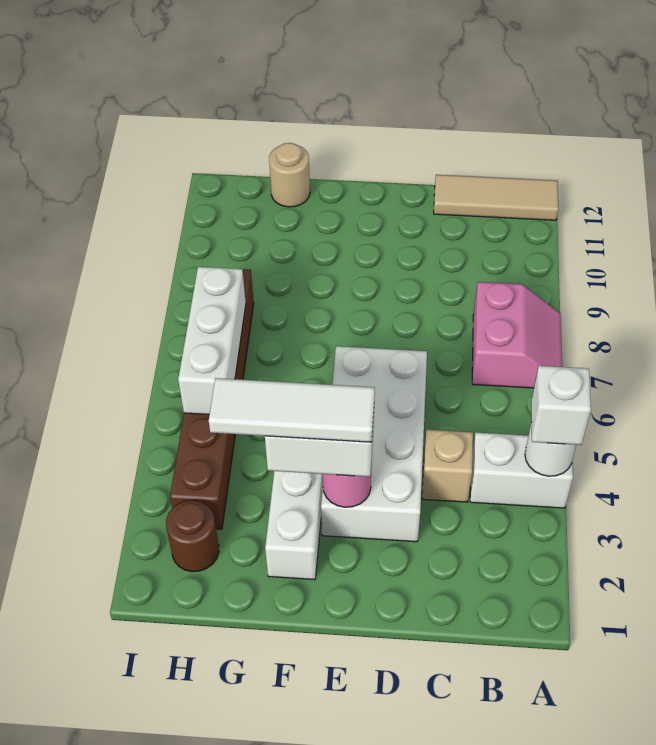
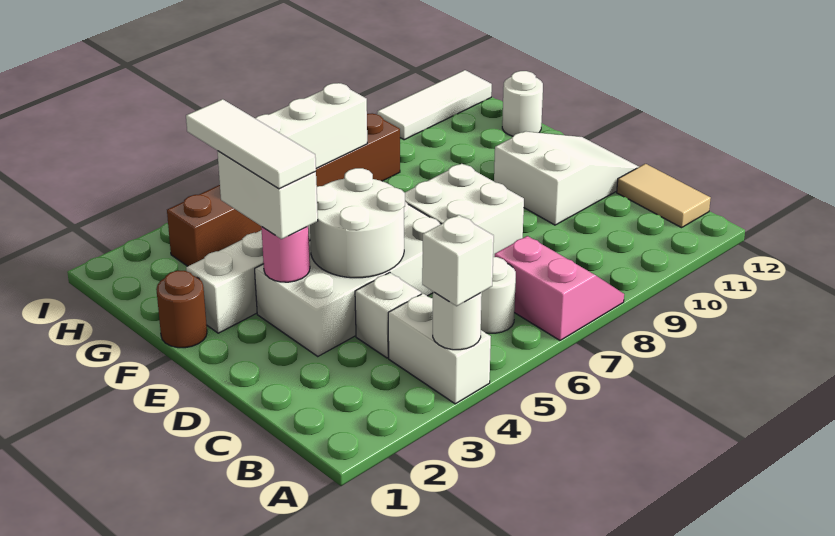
pink 2x2 slope [472,282,562,388] -> pink 2x2 slope turned to [495,236,624,340]
tan 1x3 tile [434,175,558,220] -> tan 1x2 tile [617,164,711,228]
none -> white 1x1 round brick [481,257,516,333]
tan 1x1 brick [422,430,473,502] -> white 1x1 brick [355,272,421,358]
none -> white 2x2 round brick [310,168,405,278]
none -> white 2x2 brick [405,164,524,257]
none -> white 2x3 slope [494,131,639,225]
tan 1x1 round brick [269,143,310,207] -> white 1x1 round brick [502,71,543,136]
brown 1x1 round brick [166,500,219,572] -> brown 1x1 round brick moved to [156,271,207,348]
none -> white 1x3 tile [377,70,492,140]

